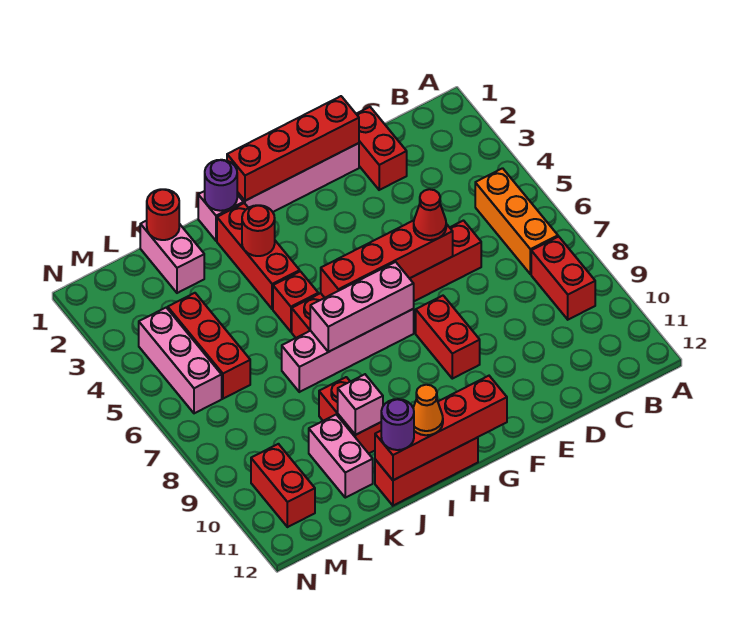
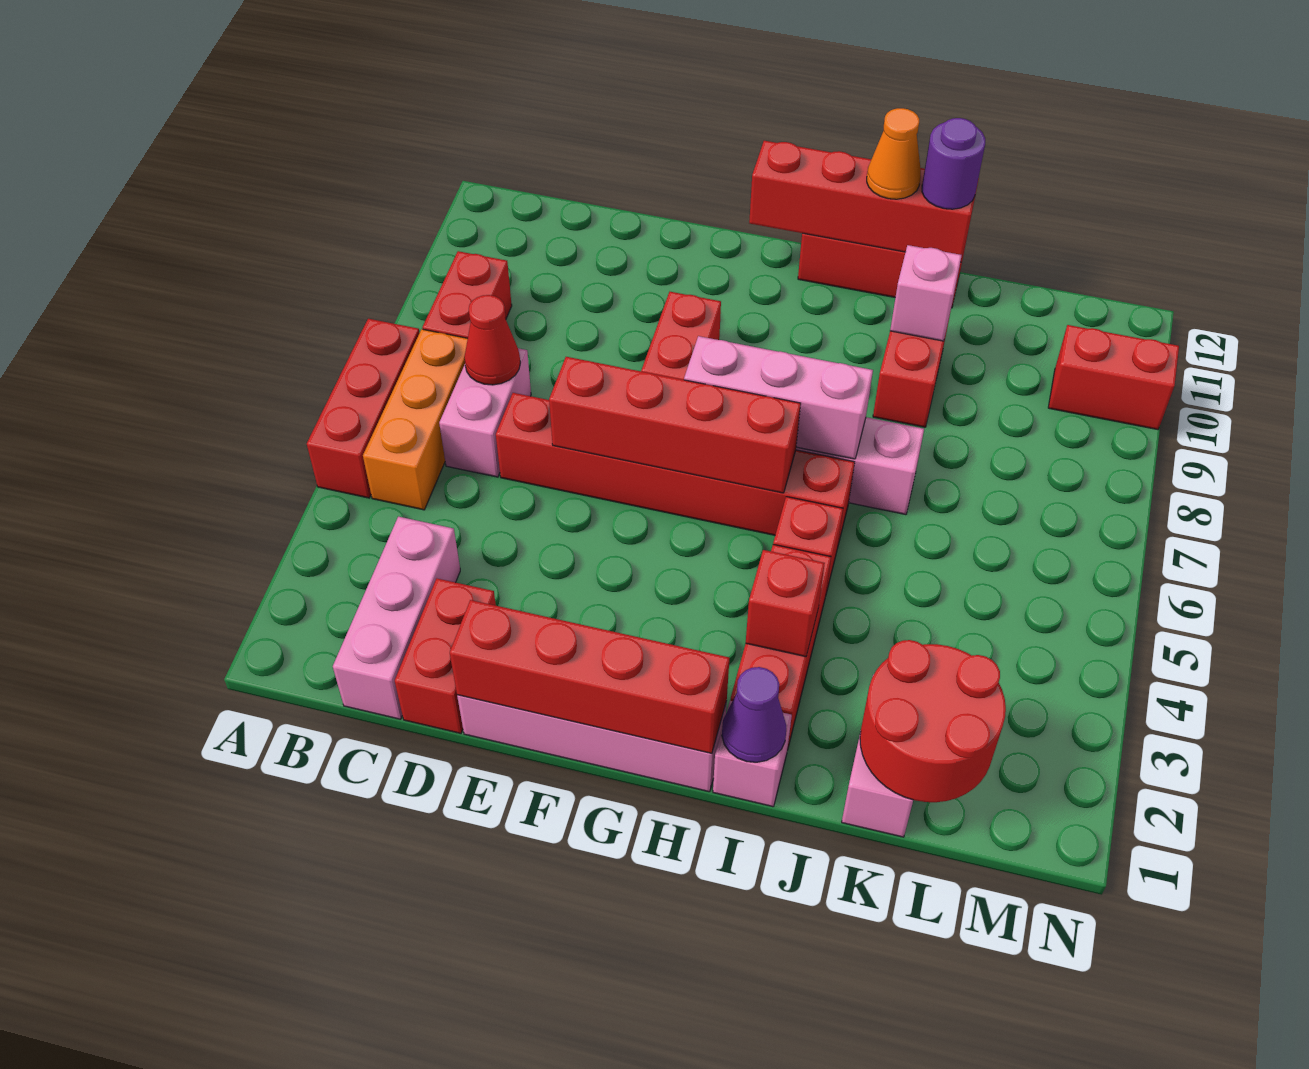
red 1x1 cone [414,189,446,240] -> red 1x1 cone moved to [464,295,520,385]
purple 1x1 round brick [205,160,237,211] -> purple 1x1 cone [722,667,786,762]
red 1x1 round brick [242,205,275,256] -> red 1x1 brick [746,550,825,657]
red 1x1 round brick [147,189,179,240] -> red 2x2 round brick [860,640,1006,802]
pink 1x2 brick [309,415,373,498] -> pink 1x2 brick moved to [439,348,531,477]
red 1x3 brick [168,293,250,399] -> red 1x3 brick moved to [307,319,419,498]
pink 1x3 brick [139,308,222,413] -> pink 1x3 brick moved to [333,517,460,719]
red 1x2 brick [251,444,315,527] -> red 1x2 brick turned to [1048,325,1179,430]

